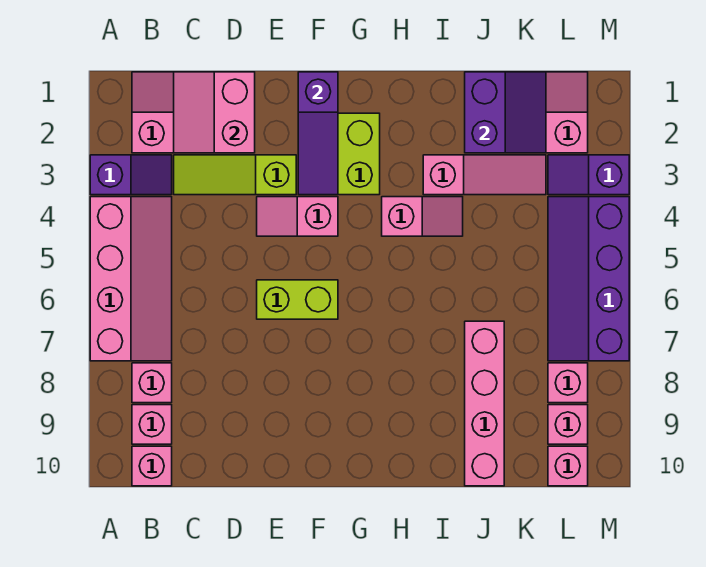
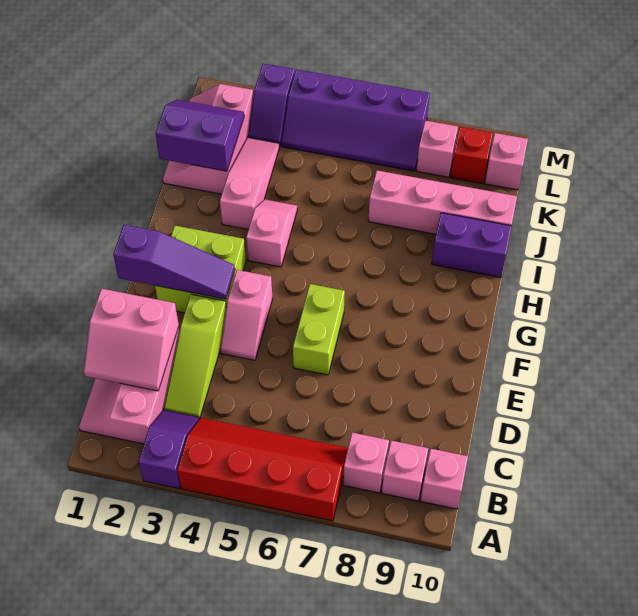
pink 2x4 slope [90,197,172,361] -> red 2x4 slope [177,418,348,521]
none -> purple 1x2 brick [432,213,511,277]
pink 1x1 brick [548,405,588,444] -> red 1x1 brick [451,127,493,184]

